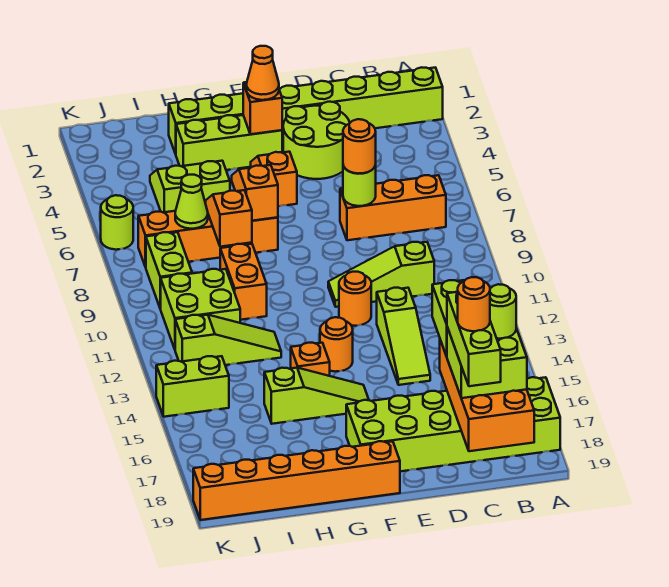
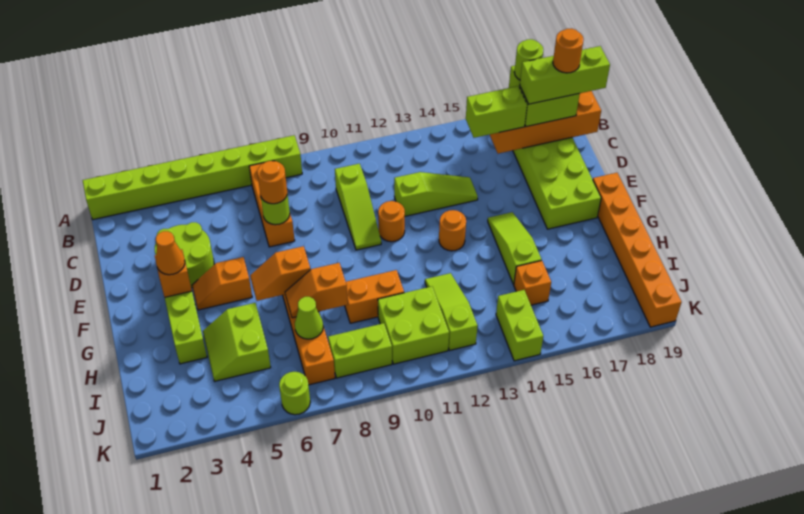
lime 1x8 brick [169,67,443,154] -> lime 1x8 brick turned to [83,135,302,220]
orange 1x1 brick [291,343,330,376] -> orange 1x1 brick moved to [514,261,551,305]

